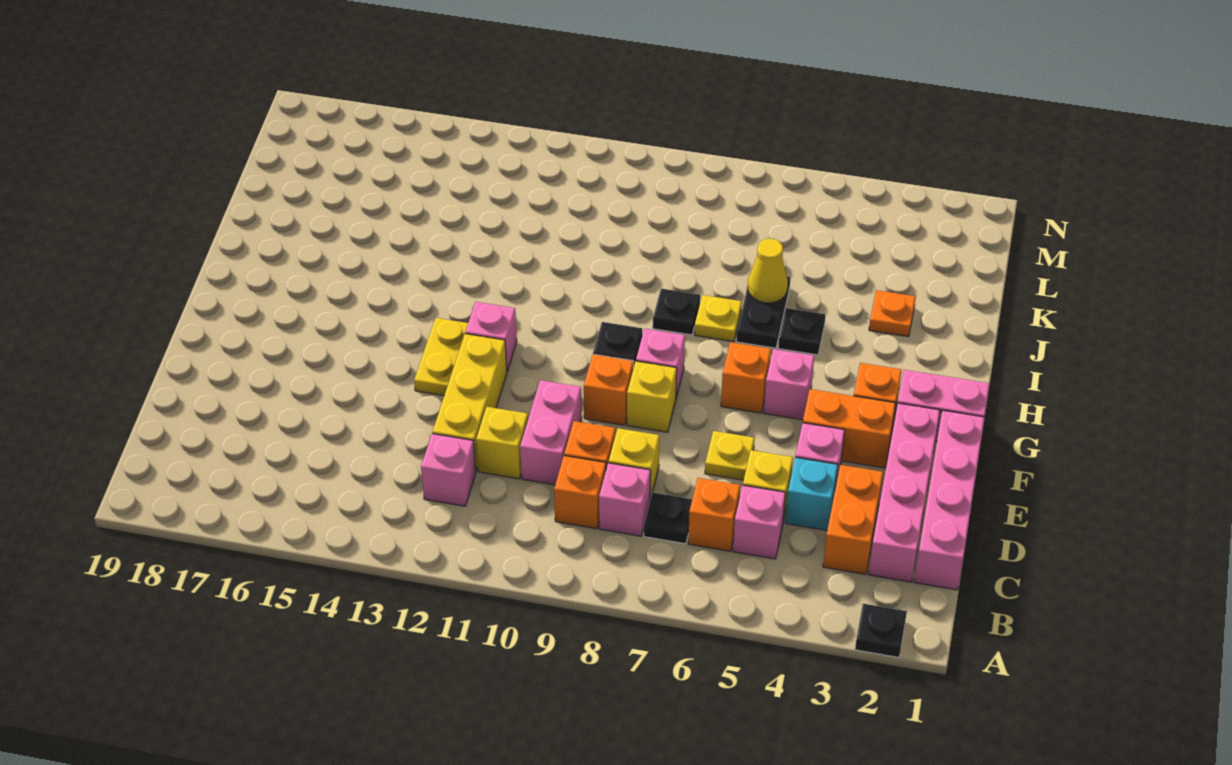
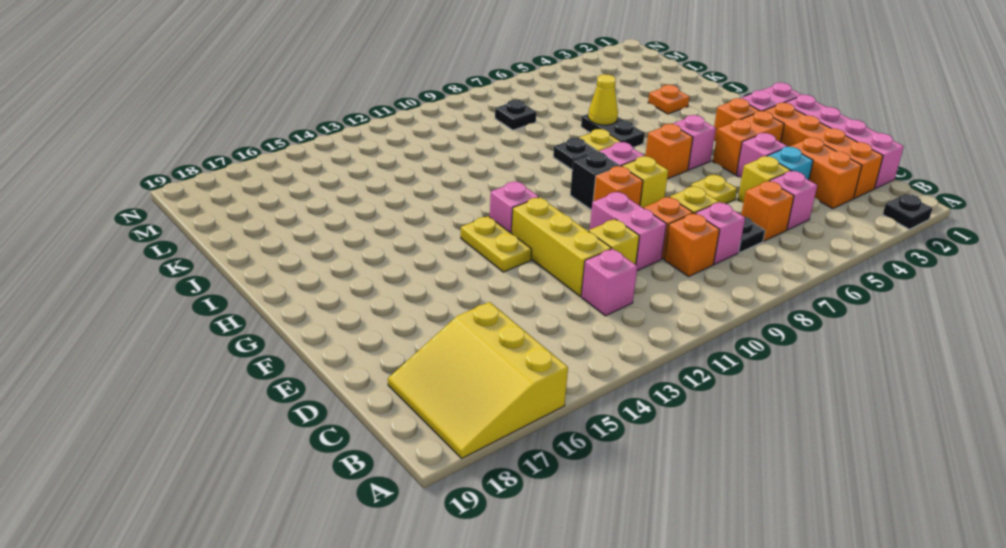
none -> yellow 3x3 slope [388,302,568,458]
pink 1x4 brick [868,403,940,582] -> orange 1x4 brick [764,103,883,198]
black 1x1 plate [778,308,826,355] -> black 1x1 plate moved to [495,100,536,130]

